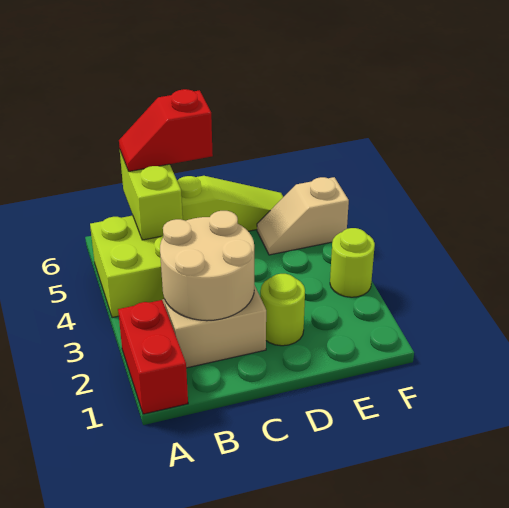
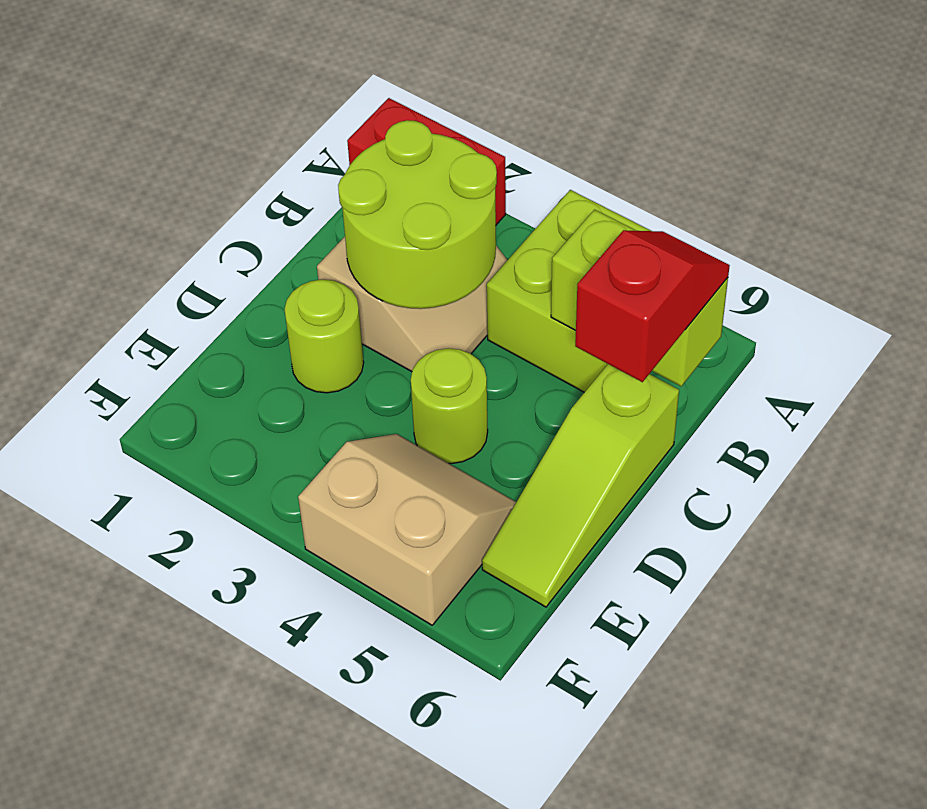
tan 2x2 round brick [160,211,254,321] -> lime 2x2 round brick [338,120,497,309]
tan 1x2 slope [257,177,349,255] -> tan 2x2 slope [298,434,516,625]
lime 1x1 round brick [330,228,375,297] -> lime 1x1 round brick moved to [411,348,488,464]

